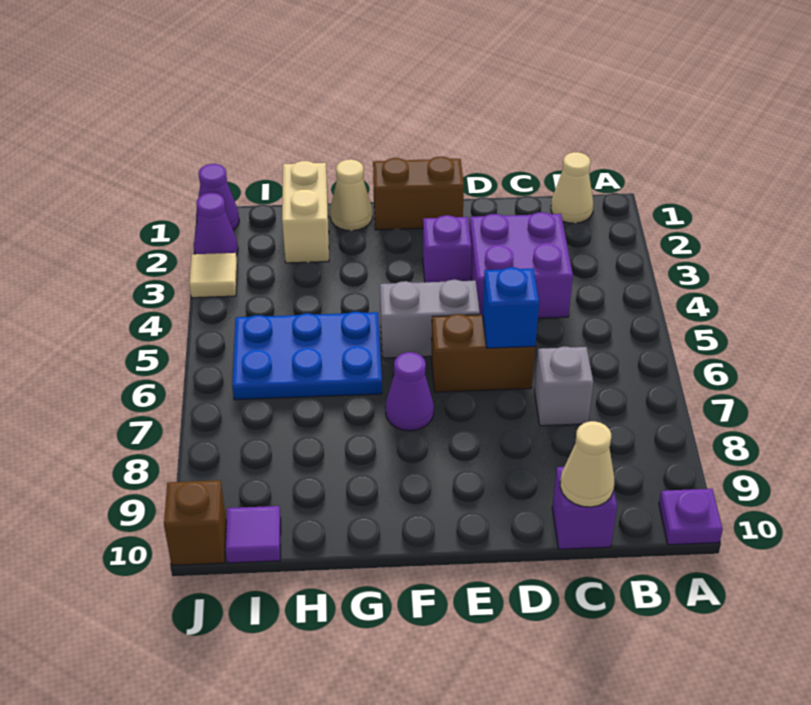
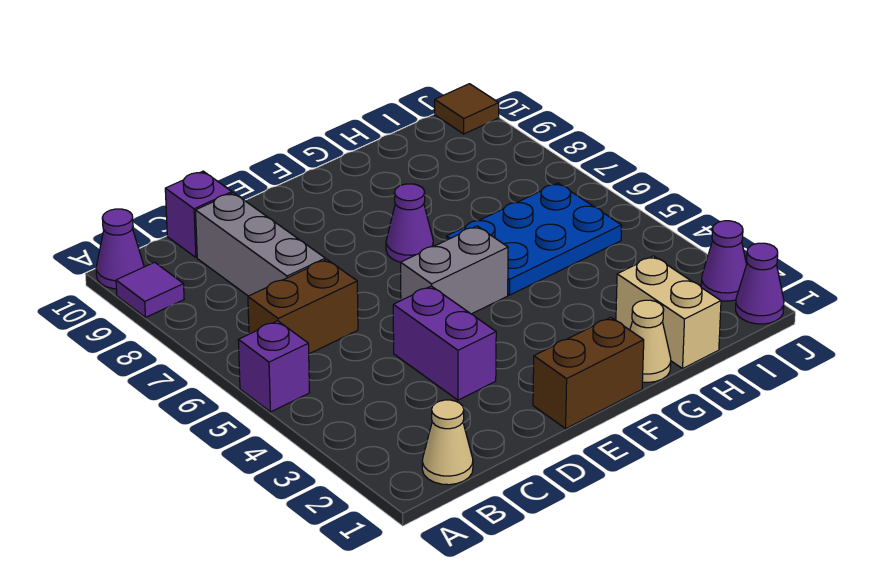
purple 1x1 plate [659,489,723,545] -> purple 1x1 cone [96,209,144,289]
purple 2x2 brick [470,212,573,318] -> purple 1x2 brick [393,286,496,400]
grey 1x1 brick [534,347,593,426] -> grey 1x3 brick [196,193,325,296]
tan 1x1 cone [560,421,614,507] -> none
brown 1x2 brick [431,314,535,392] -> brown 1x2 brick moved to [248,259,358,354]
blue 1x1 brick [482,267,539,348] -> none
purple 1x1 brick [423,215,471,282] -> purple 1x1 brick moved to [238,321,310,412]
purple 1x1 tile [225,506,281,563] -> purple 1x1 tile moved to [116,262,184,317]
tan 1x1 tile [189,253,237,298] -> none
brown 1x1 brick [164,480,226,565] -> brown 1x1 tile [435,84,499,134]

